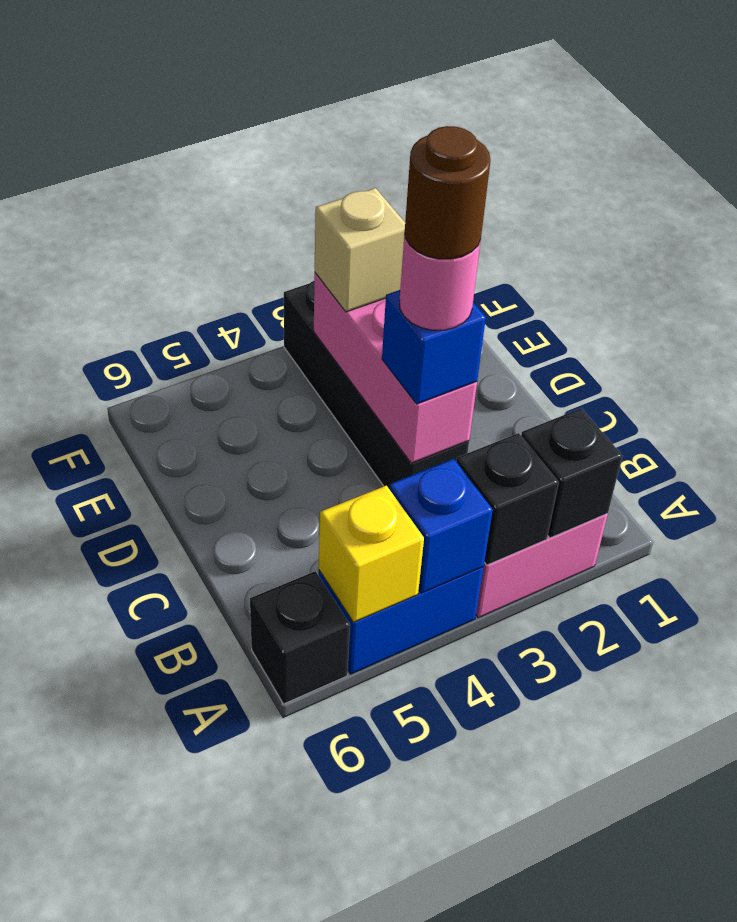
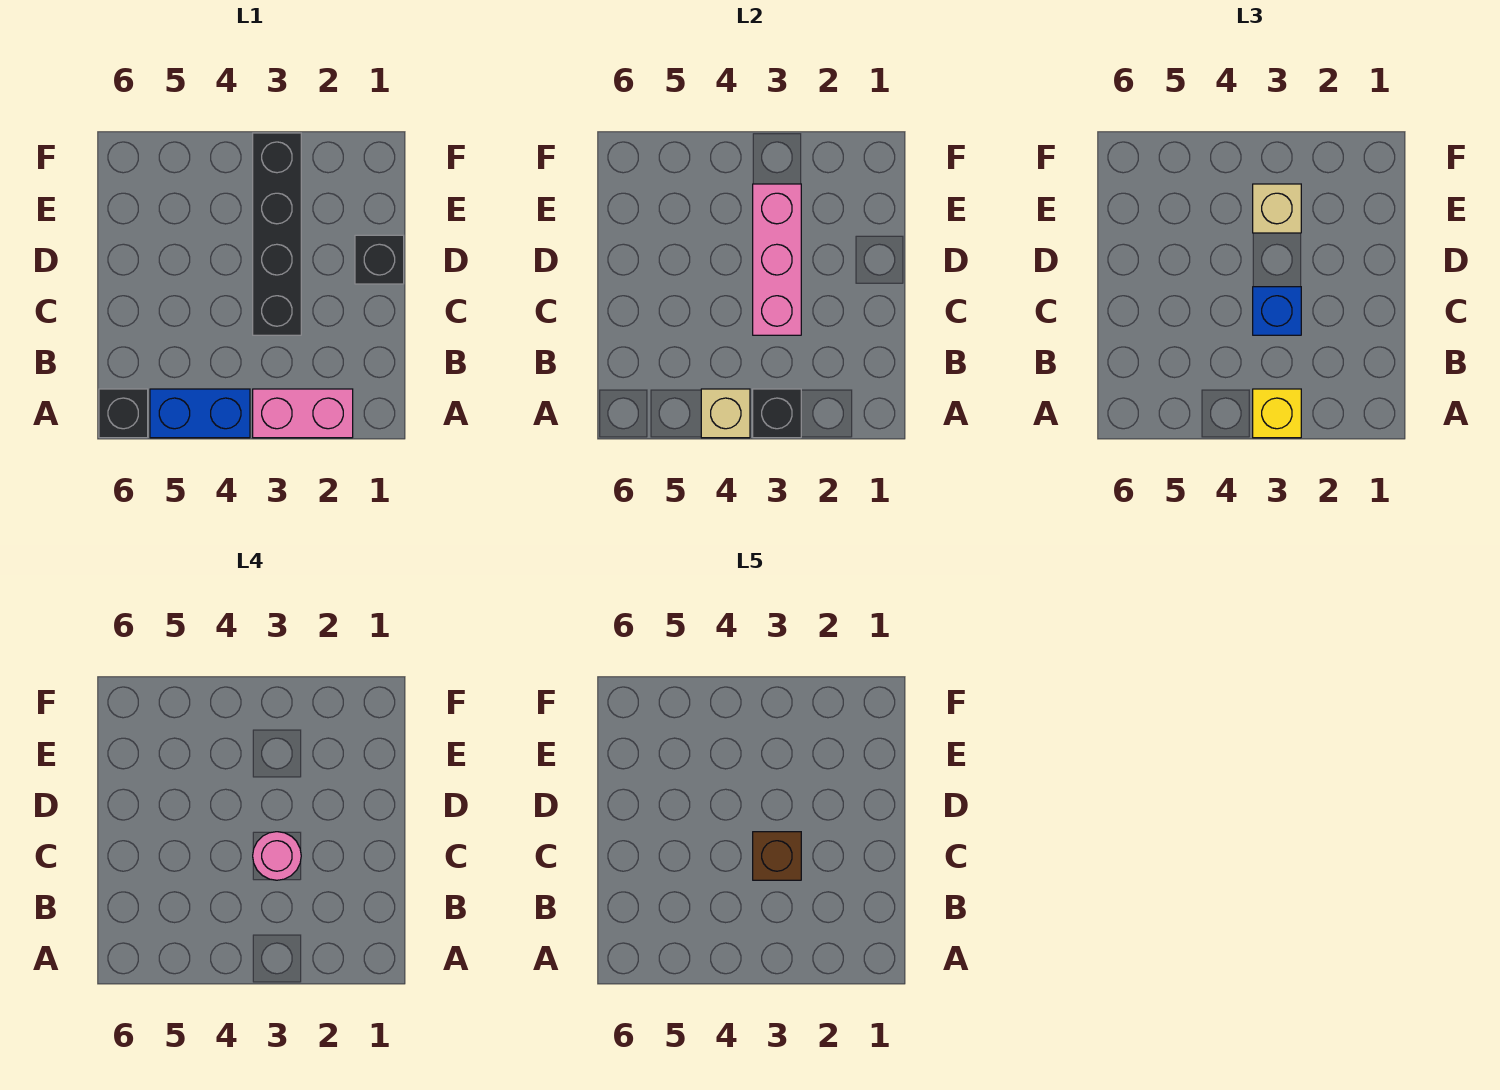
black 1x1 brick [521,408,622,538] -> black 1x1 brick moved to [355,235,404,284]
blue 1x1 brick [389,459,493,593] -> tan 1x1 brick [701,389,750,438]
yellow 1x1 brick [319,486,424,622] -> yellow 1x1 brick moved to [1253,389,1301,438]
brown 1x1 round brick [405,126,491,259] -> brown 1x1 brick [753,832,801,880]

